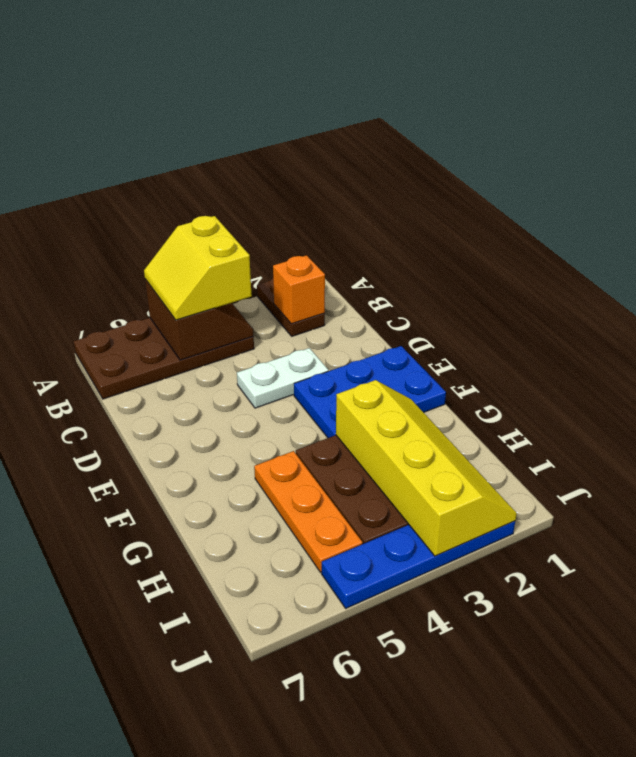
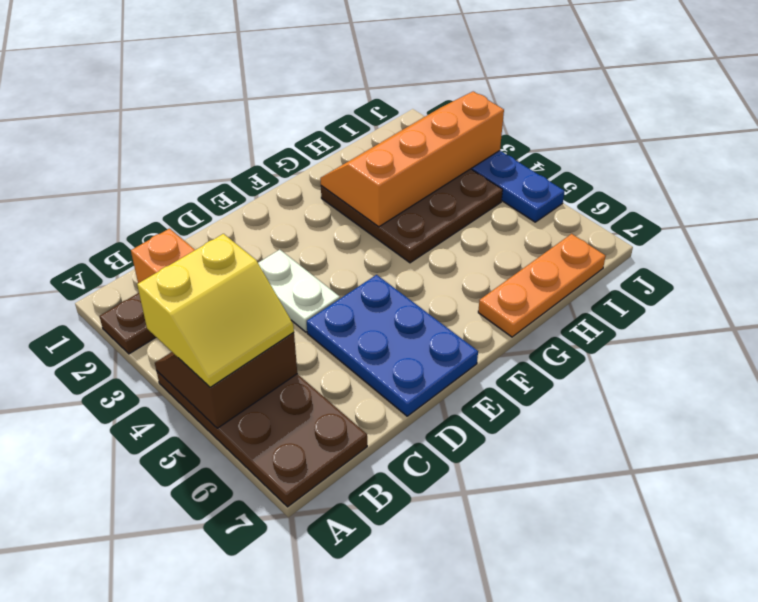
blue 2x3 plate [294,346,446,438] -> blue 2x3 plate moved to [307,275,478,416]
yellow 2x4 slope [336,380,517,556] -> orange 2x4 slope [320,91,504,227]
orange 1x3 plate [254,451,363,572] -> orange 1x3 plate moved to [478,234,606,337]

